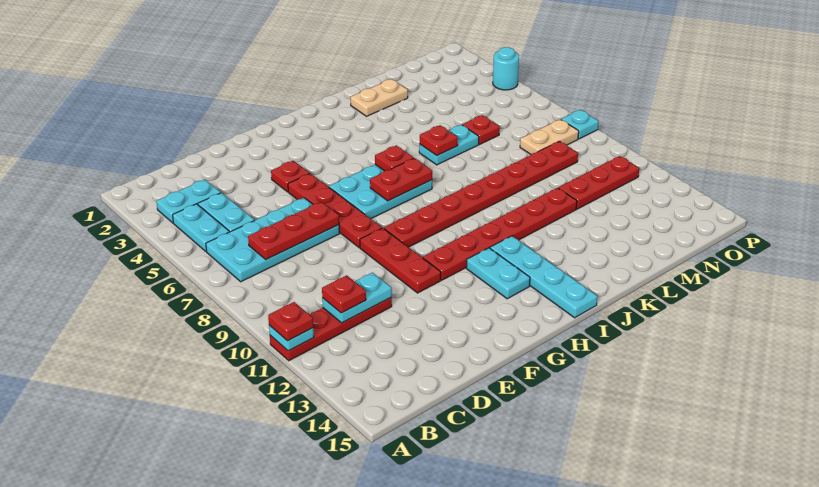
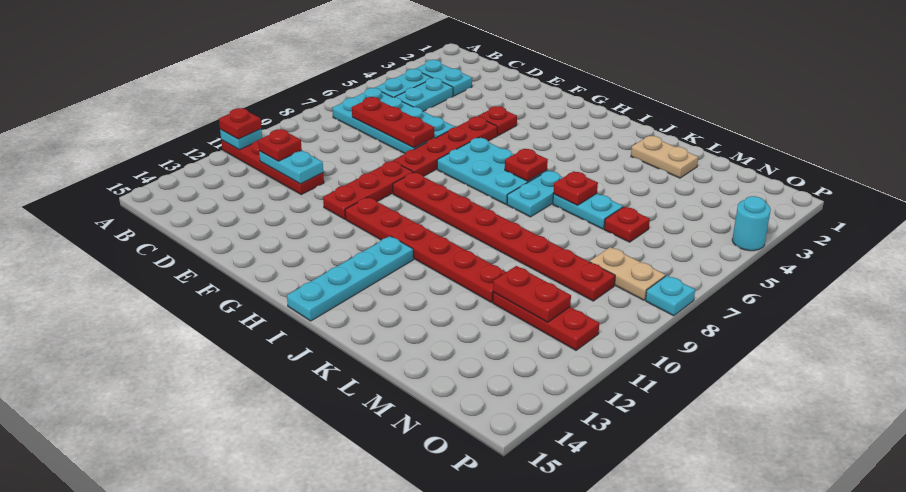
red 1x2 plate [370,158,432,201] -> red 1x2 plate moved to [493,266,571,322]
cyan 1x2 plate [466,248,530,299] -> cyan 1x2 plate moved to [507,171,563,217]

